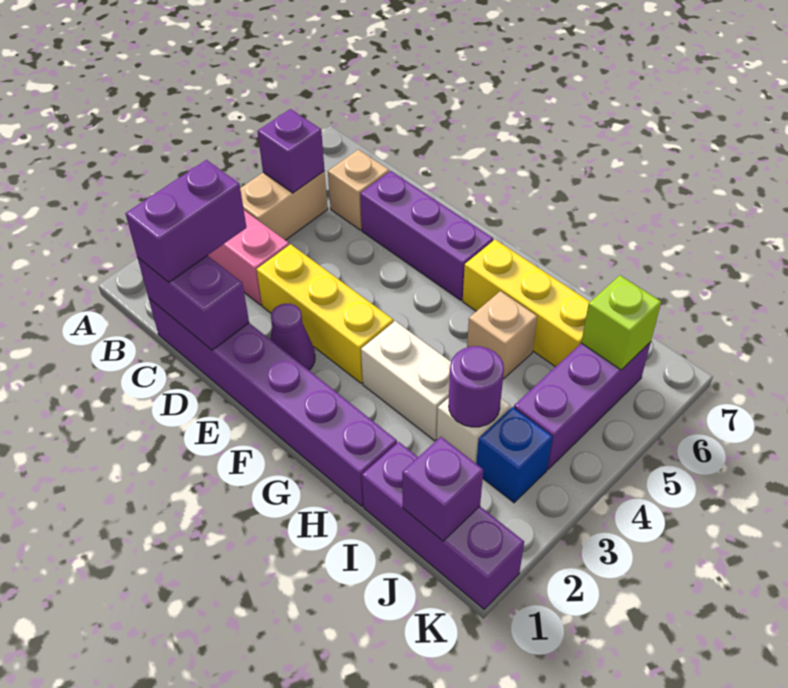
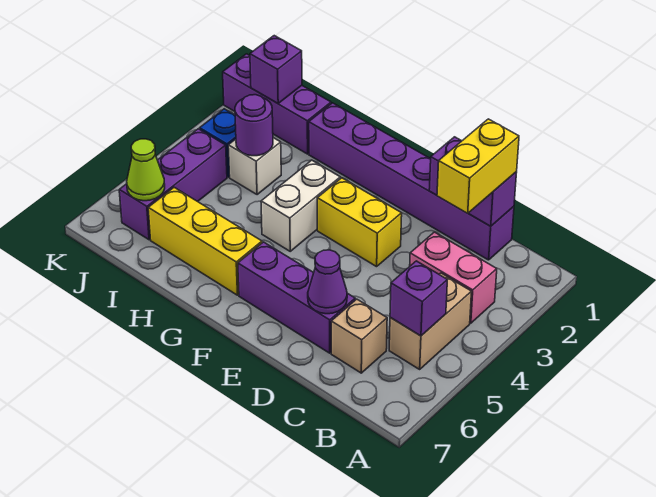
purple 1x2 brick [126,160,246,282] -> yellow 1x2 brick [437,119,519,213]
yellow 1x3 brick [257,244,393,383] -> yellow 1x2 brick [317,178,402,267]
purple 1x1 cone [270,304,315,370] -> purple 1x1 cone moved to [308,250,347,314]
white 1x2 brick [361,321,451,441] -> white 1x2 brick turned to [261,160,340,251]
tan 1x1 brick [467,291,537,379] -> none
lime 1x1 brick [581,275,661,370] -> lime 1x1 cone [127,139,165,201]

